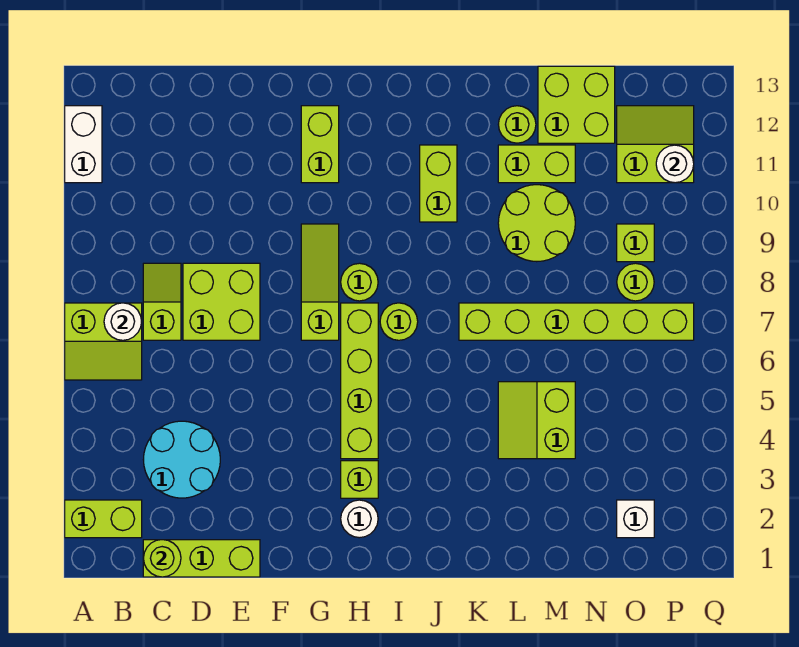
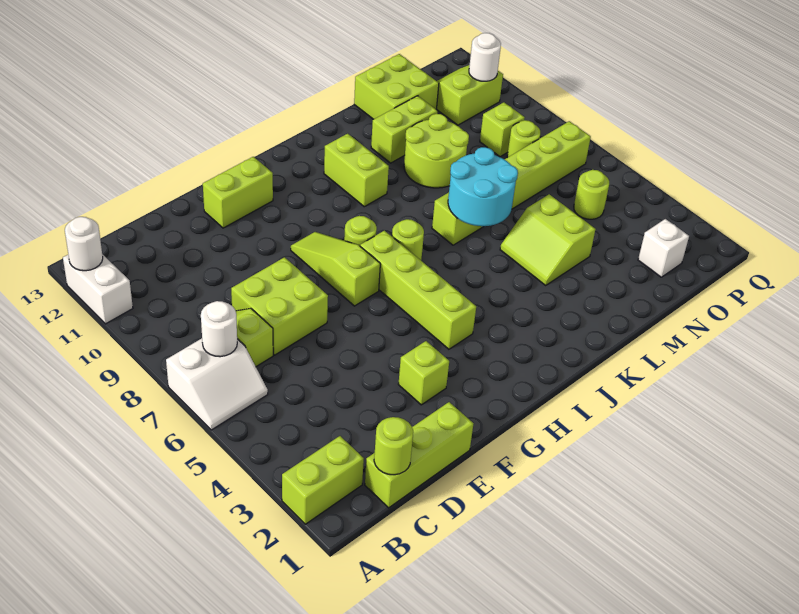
lime 2x2 slope [65,303,142,380] -> white 2x2 slope [166,338,268,430]
cyan 2x2 round brick [143,421,220,498] -> cyan 2x2 round brick moved to [448,147,518,226]
lime 1x2 brick [301,106,339,183] -> lime 1x2 brick turned to [203,157,273,228]
white 1x1 round brick [341,500,378,538] -> white 1x1 round brick moved to [65,217,103,271]
lime 1x1 brick [341,461,378,498] -> lime 1x1 brick moved to [398,341,449,405]
lime 1x1 round brick [498,106,536,143] -> lime 1x1 round brick moved to [574,170,609,219]

